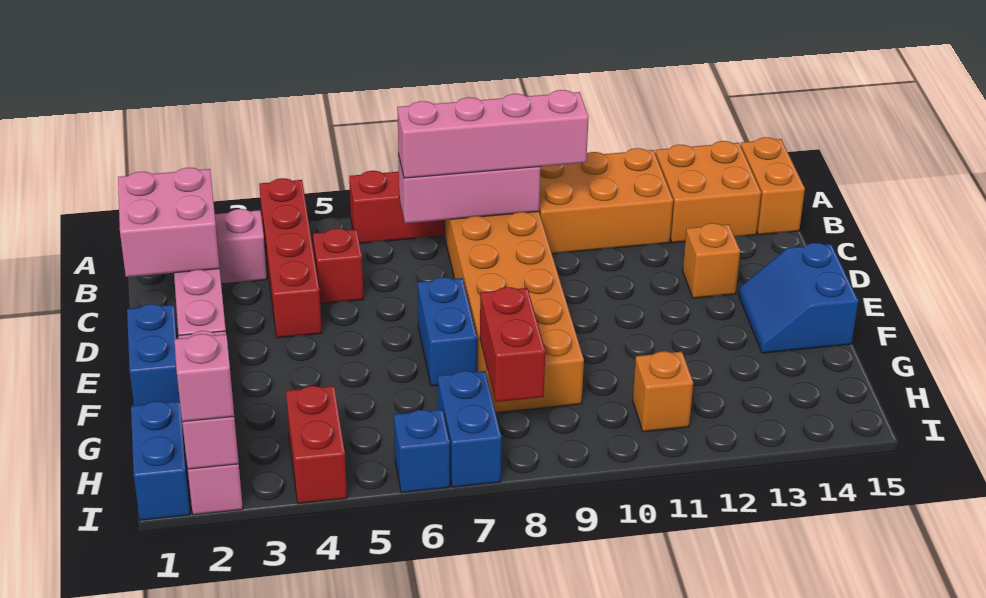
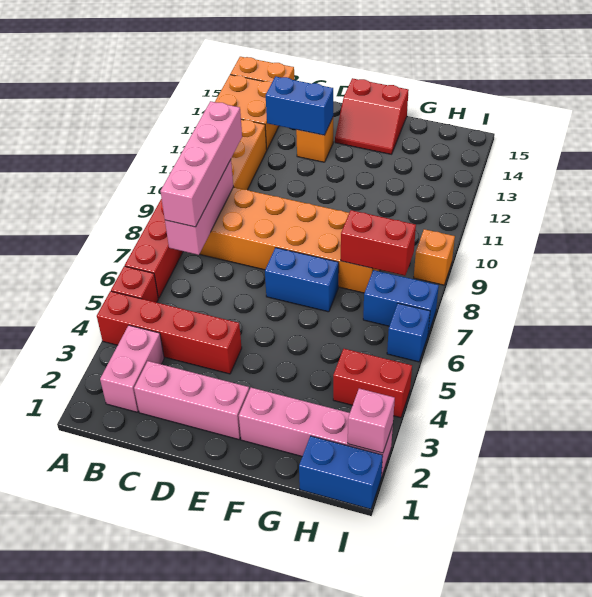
pink 2x2 brick [118,168,220,277] -> none
red 1x1 brick [313,228,363,304] -> red 1x1 brick moved to [111,266,158,303]
blue 1x2 brick [127,304,180,406] -> blue 1x2 brick moved to [266,77,333,135]
blue 2x2 slope [738,243,858,353] -> red 2x2 slope [335,78,409,154]
orange 1x1 brick [633,351,693,432] -> orange 1x1 brick moved to [414,229,455,285]
pink 1x1 brick [174,334,234,422] -> none

